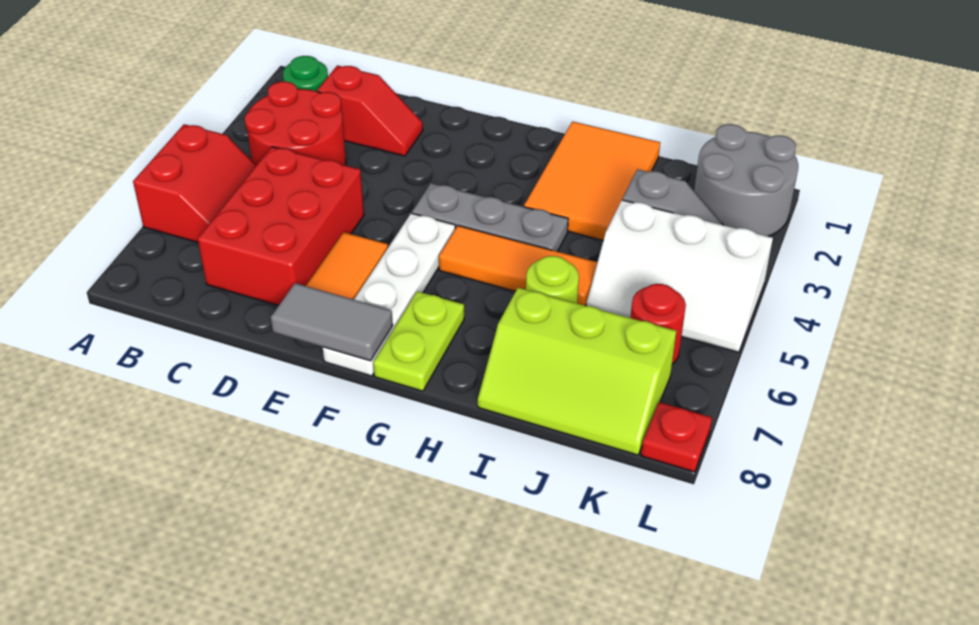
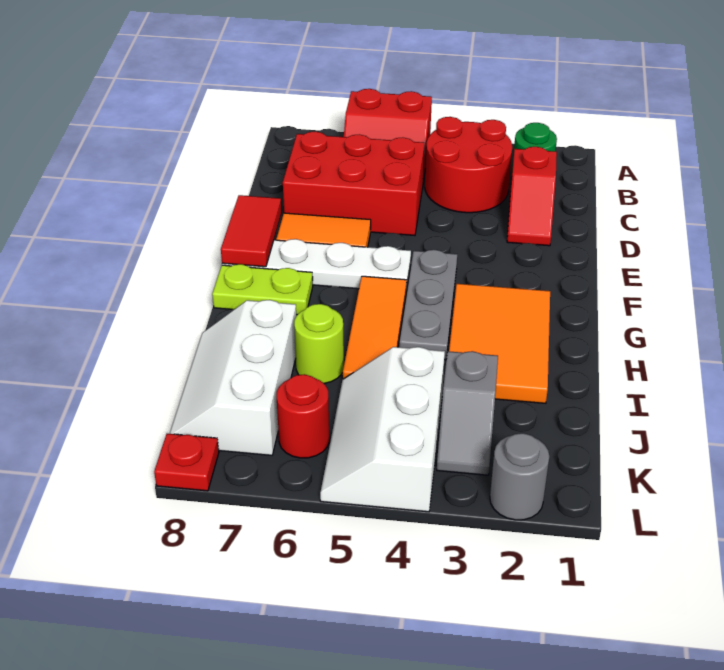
grey 1x2 tile [271,283,393,361] -> red 1x2 tile [221,195,282,267]
orange 2x3 tile [524,122,660,240] -> orange 2x3 tile turned to [449,284,550,403]
lime 2x3 slope [478,288,676,455] -> white 2x3 slope [170,300,296,455]
grey 2x2 round brick [694,124,798,236] -> grey 1x1 round brick [490,433,550,520]

